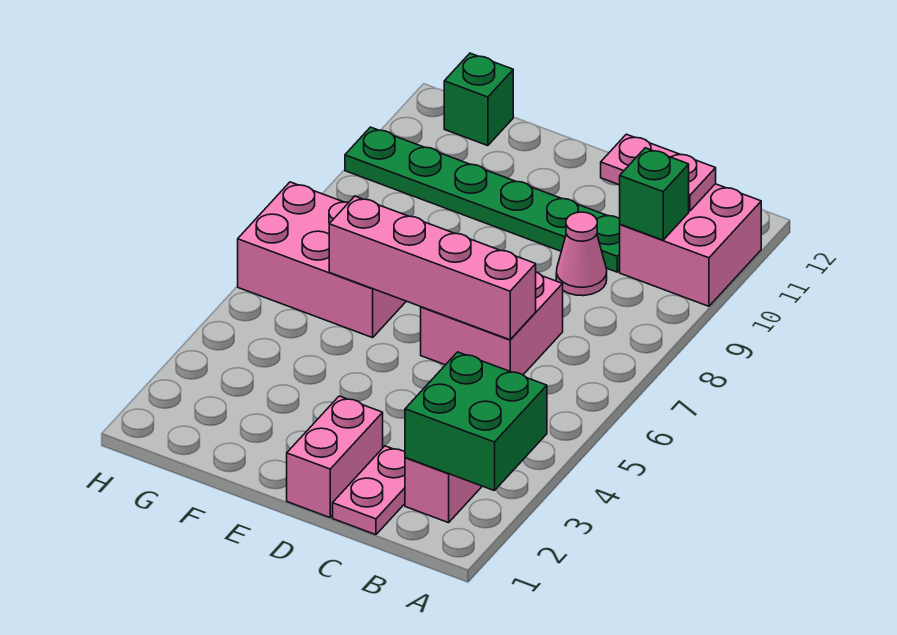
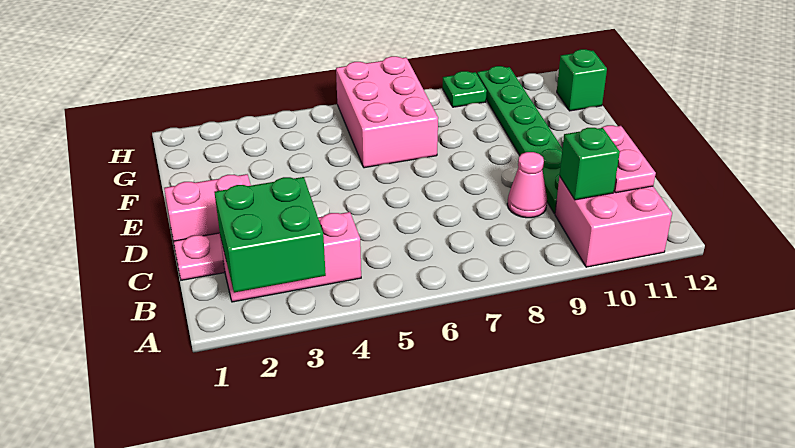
pink 2x2 brick [421,272,563,375] -> none
pink 1x4 brick [329,196,536,340] -> none
none -> green 1x1 plate [442,71,487,107]

